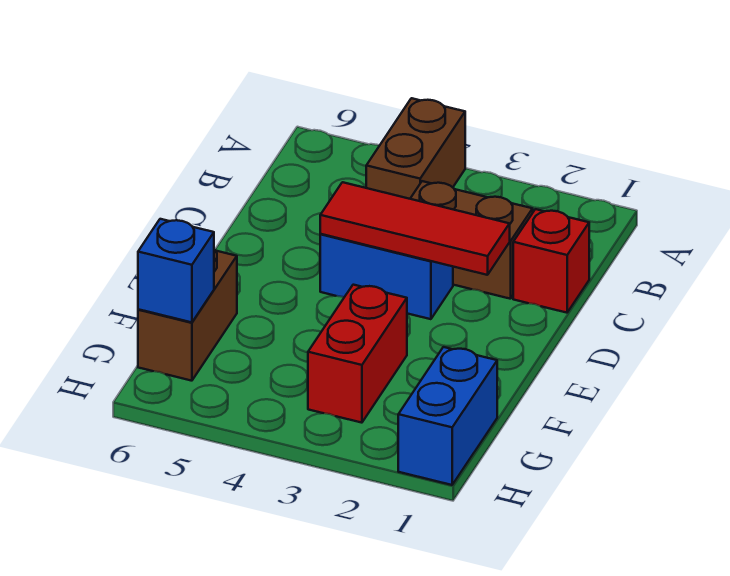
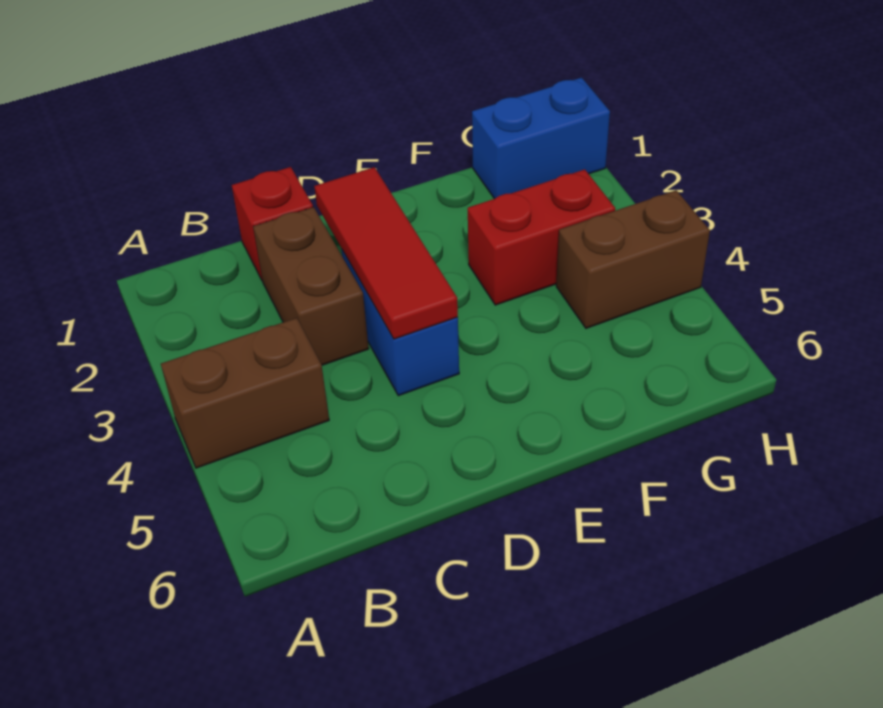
brown 1x2 brick [138,250,237,381] -> brown 1x2 brick moved to [556,190,710,328]
blue 1x1 brick [138,219,214,322] -> none

